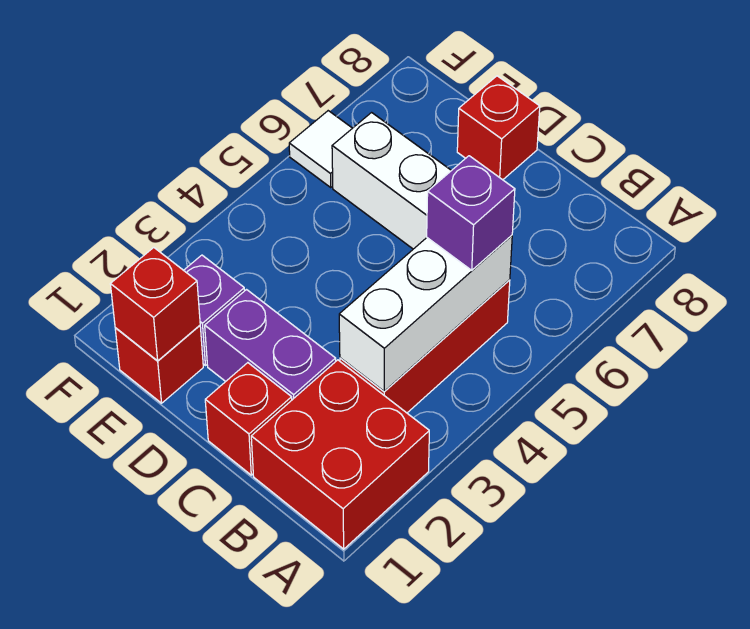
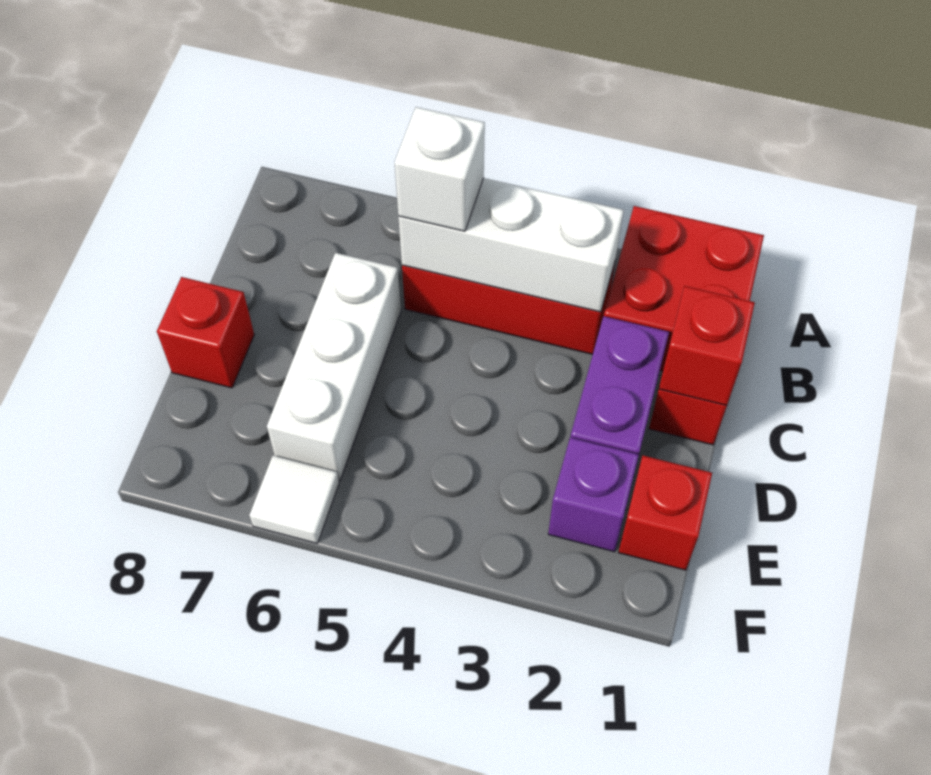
purple 1x1 brick [427,156,515,270] -> white 1x1 brick [395,107,485,231]
red 1x1 brick [110,248,200,361] -> red 1x1 brick moved to [659,286,755,406]

